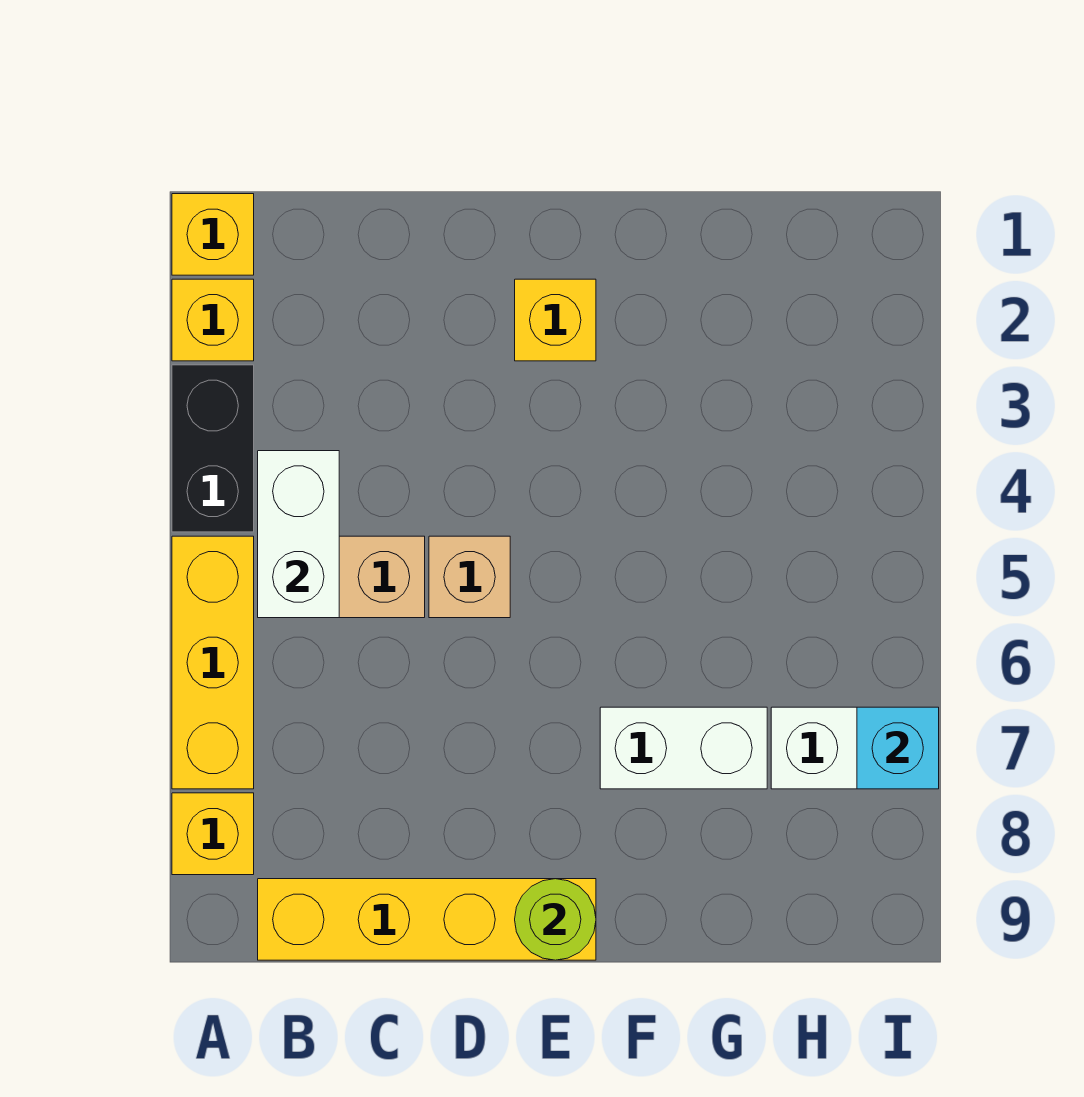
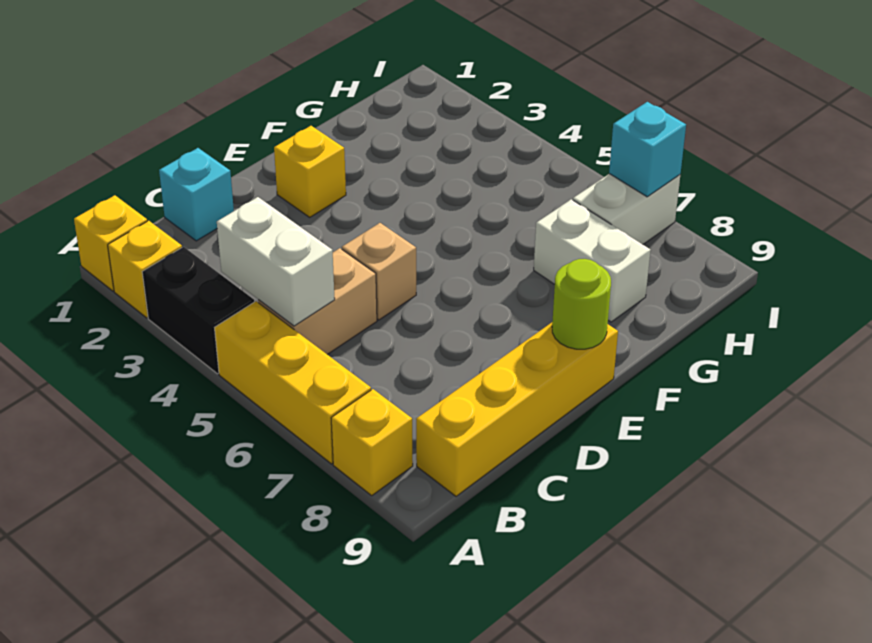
none -> cyan 1x1 brick [159,148,234,241]
white 1x2 brick [600,707,767,789] -> white 1x2 brick turned to [534,199,651,322]

